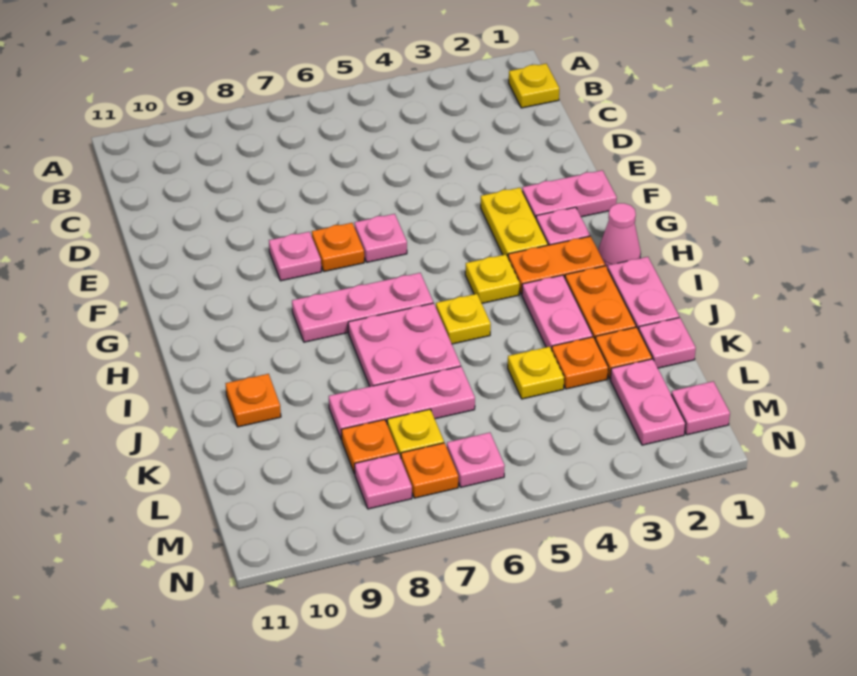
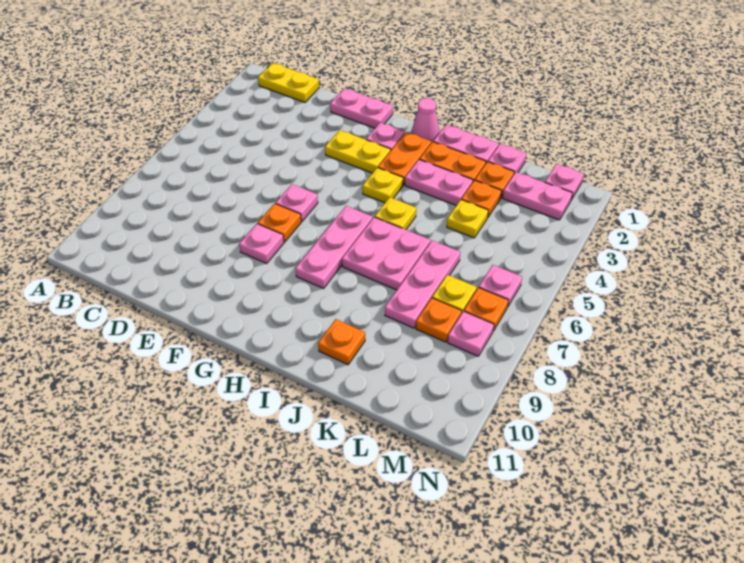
yellow 1x1 plate [509,64,559,108] -> yellow 1x2 plate [258,63,319,102]
pink 1x2 plate [522,170,617,218] -> pink 1x2 plate turned to [330,88,393,128]

